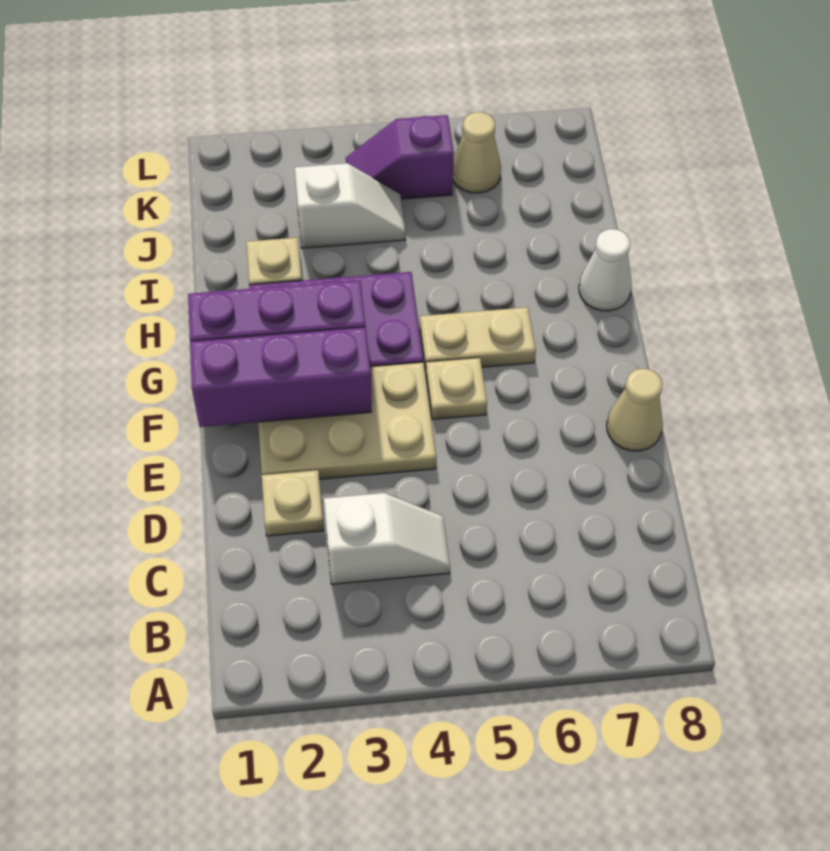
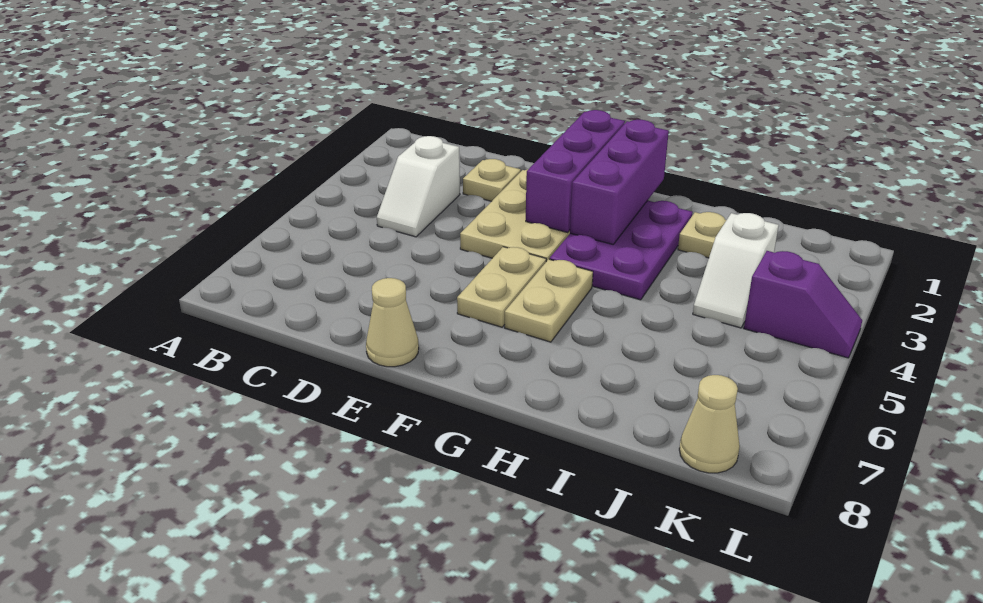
tan 1x1 plate [426,358,487,419] -> tan 1x2 plate [457,247,546,327]
white 1x1 cone [579,229,632,311] -> none
purple 1x2 slope [346,115,454,199] -> purple 1x2 slope turned to [744,251,862,358]
tan 1x1 cone [453,112,501,193] -> tan 1x1 cone moved to [679,375,740,473]

